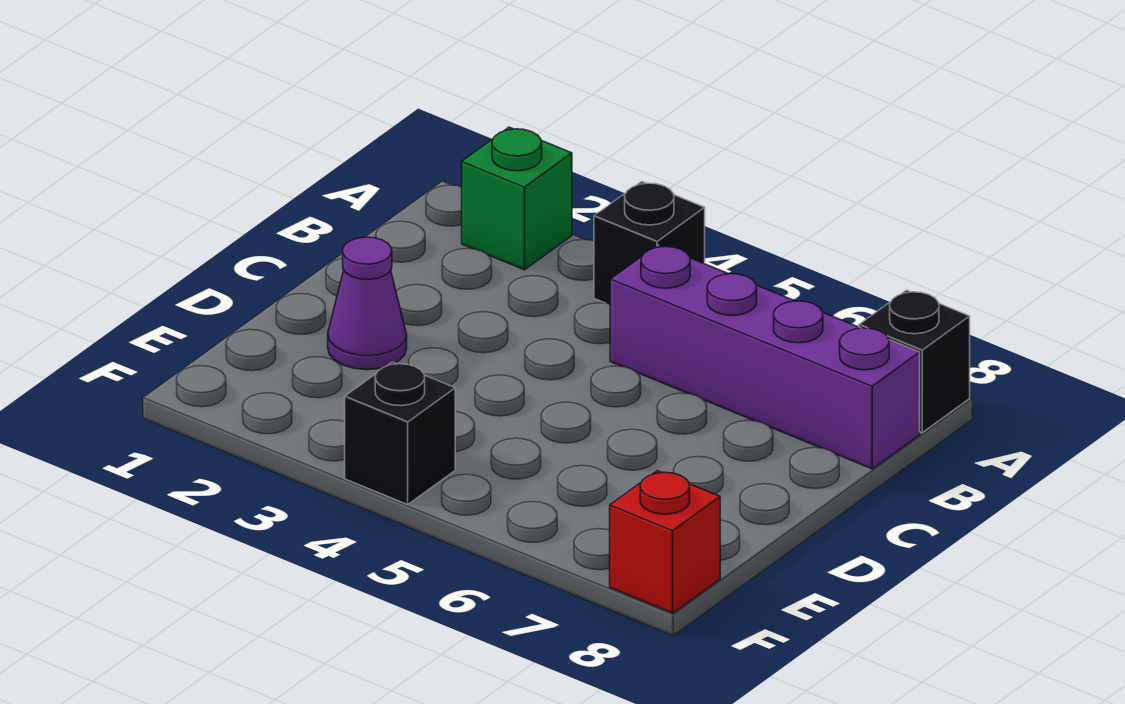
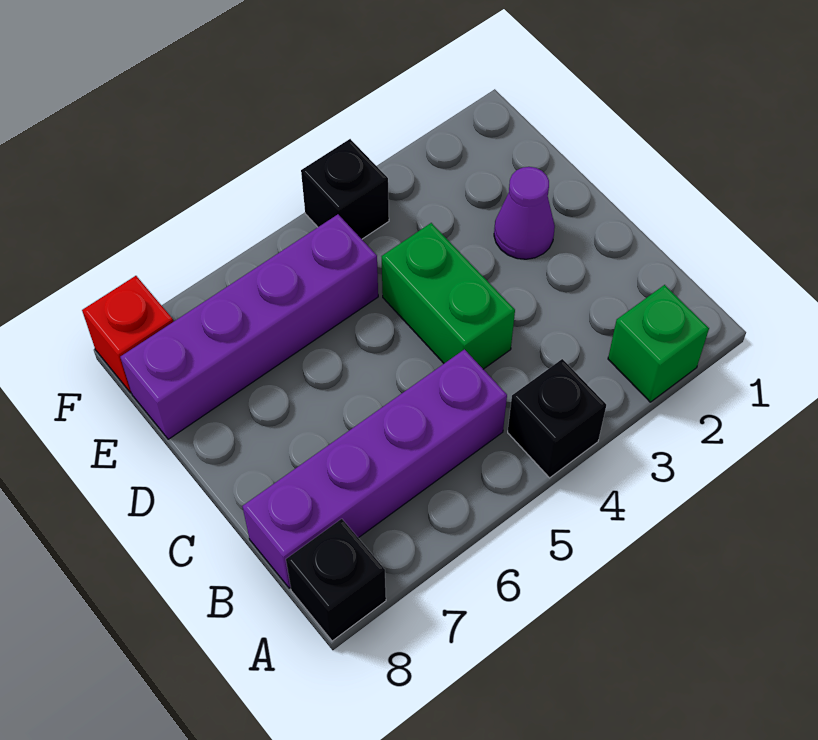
none -> green 1x2 brick [382,223,515,369]
none -> purple 1x4 brick [121,214,378,439]

